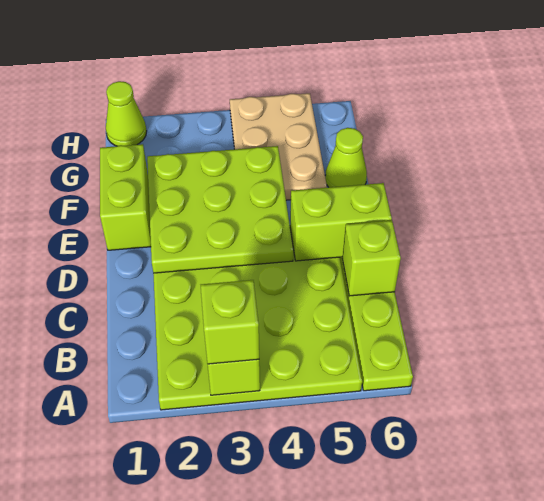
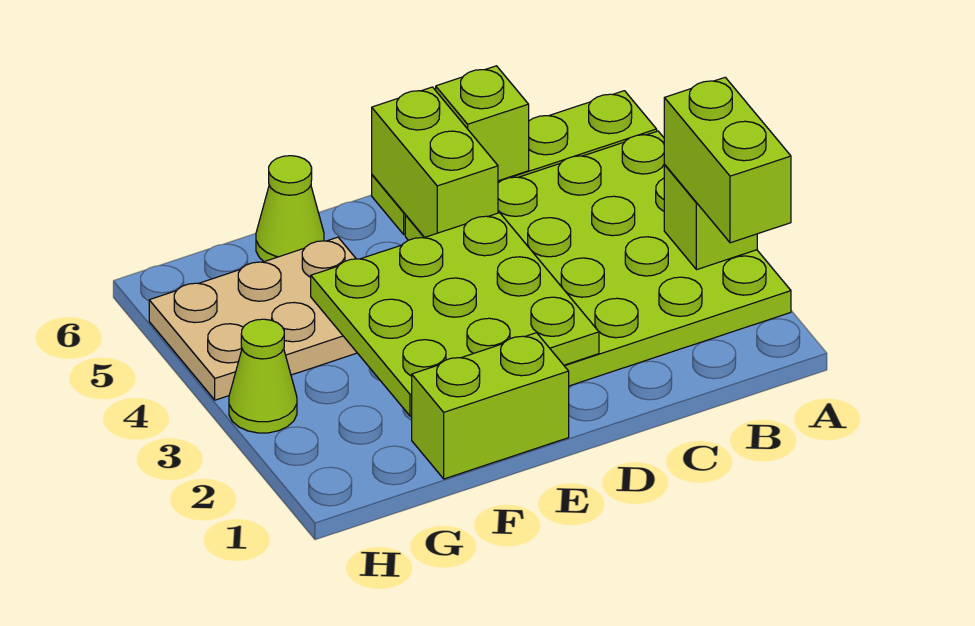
lime 1x1 brick [201,280,259,364] -> lime 1x2 brick [664,77,791,243]
lime 1x1 cone [106,81,147,146] -> lime 1x1 cone moved to [229,319,297,433]

